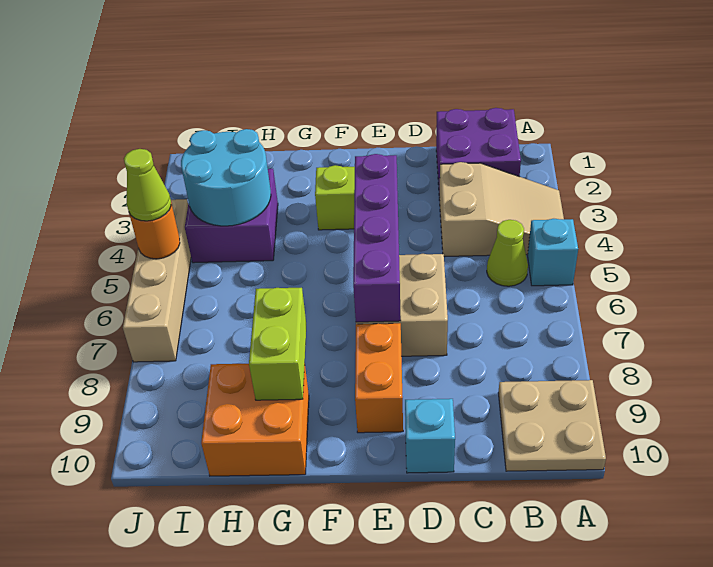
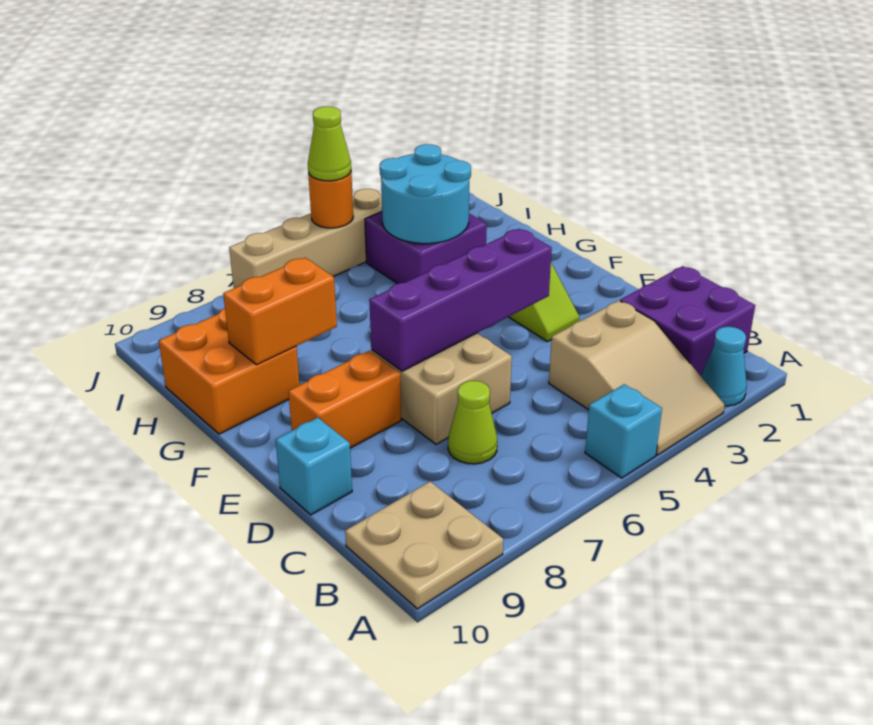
none -> cyan 1x1 cone [701,327,747,406]
lime 1x1 cone [487,220,528,286] -> lime 1x1 cone moved to [448,381,497,464]
lime 1x2 brick [249,288,306,400] -> orange 1x2 brick [223,258,337,365]

